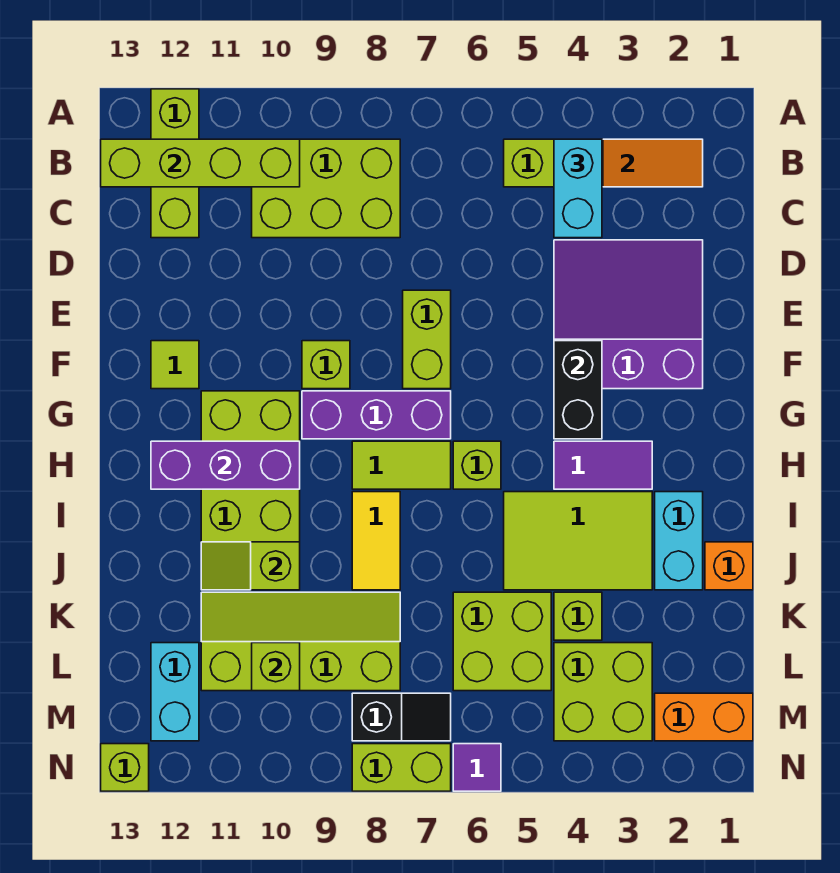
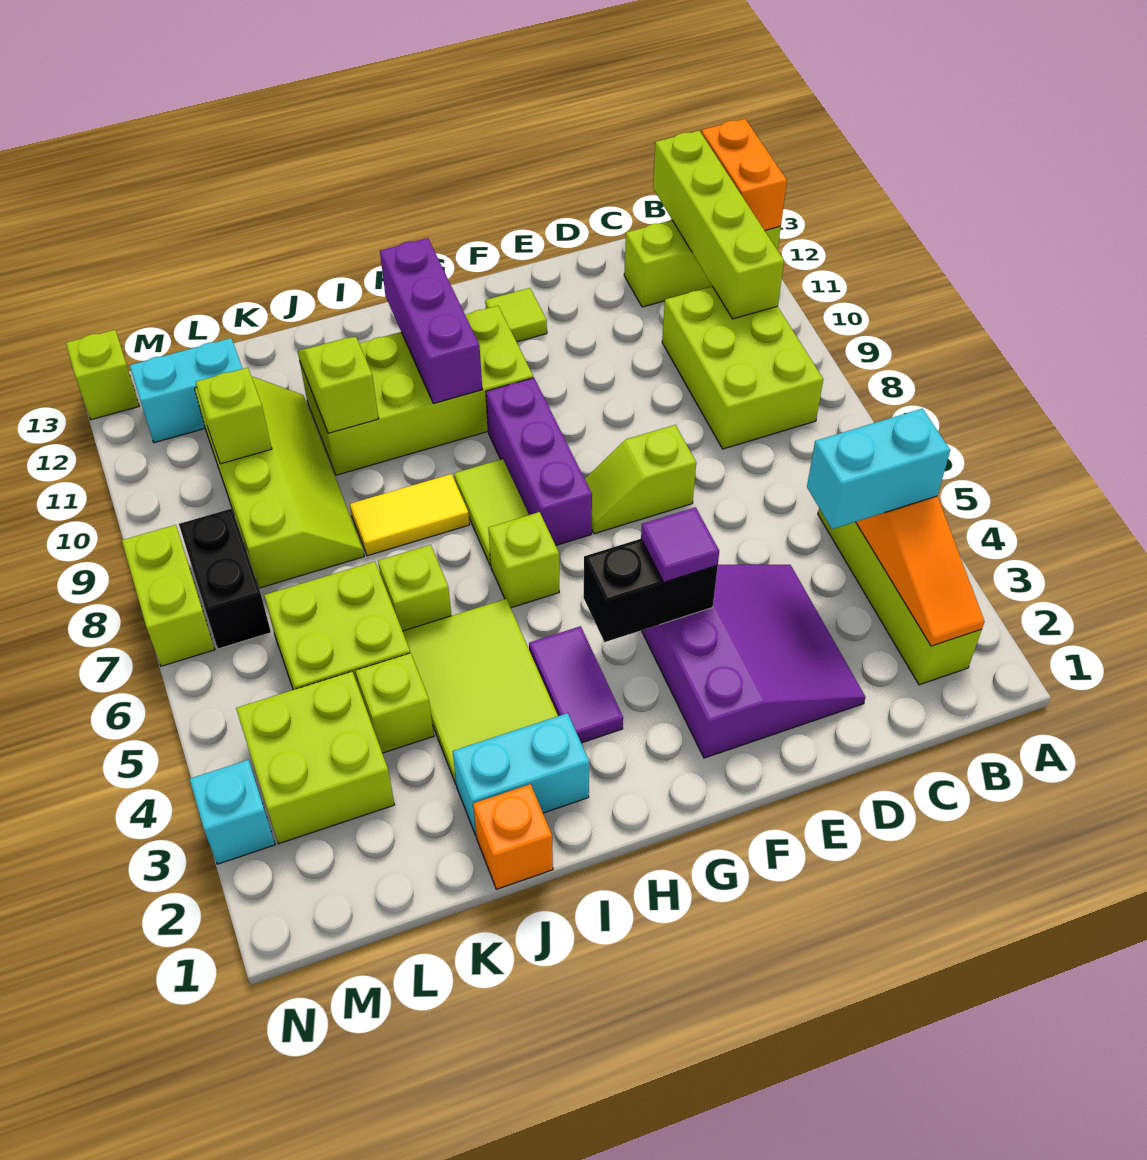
lime 1x2 brick [403,290,451,389] -> lime 1x2 slope [585,425,696,534]
lime 1x1 brick [302,341,350,389] -> lime 1x1 brick moved to [378,545,451,631]
orange 1x2 brick [655,693,753,741] -> orange 1x2 brick moved to [701,119,787,230]
black 1x2 slope [352,693,451,741] -> black 1x2 brick [179,509,271,649]
none -> cyan 1x1 brick [190,760,275,864]
purple 1x1 tile [453,744,501,791] -> purple 1x1 tile moved to [641,507,719,582]

